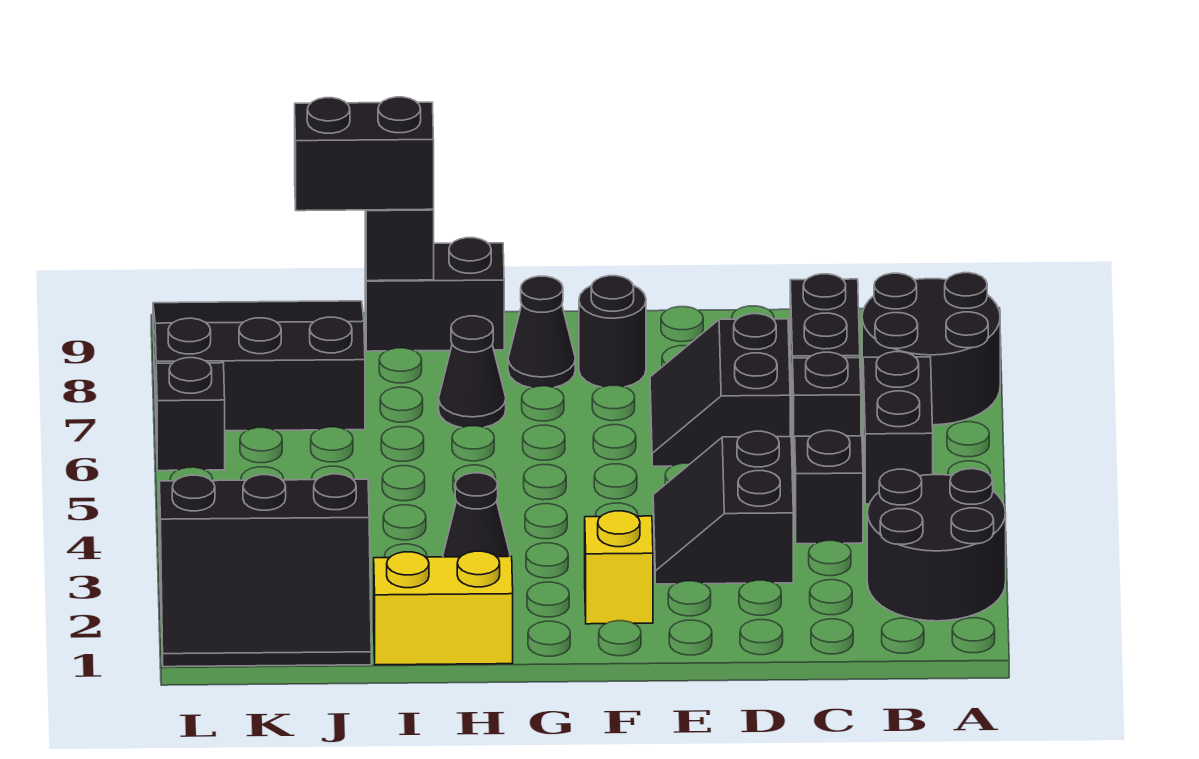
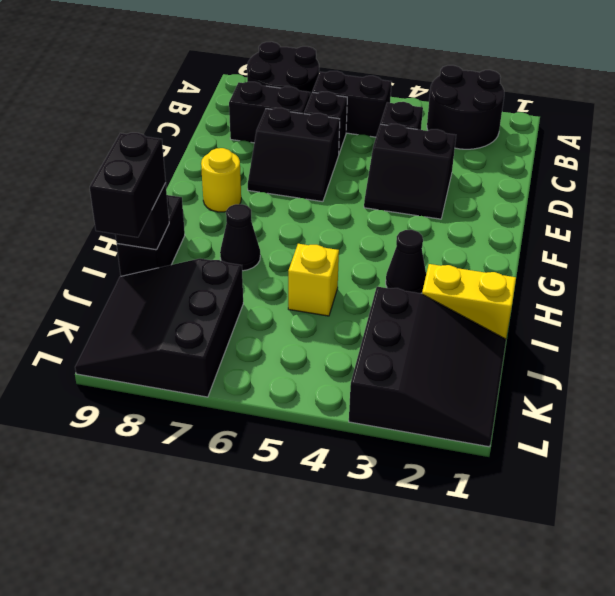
yellow 1x1 brick [585,511,653,624] -> yellow 1x1 brick moved to [288,244,339,316]
black 1x1 round brick [579,276,646,387] -> yellow 1x1 round brick [201,148,241,212]
black 1x1 cone [508,276,575,388] -> none
yellow 1x2 brick [374,551,513,665] -> yellow 1x2 brick turned to [422,264,516,339]
black 1x1 brick [156,358,225,471] -> none

